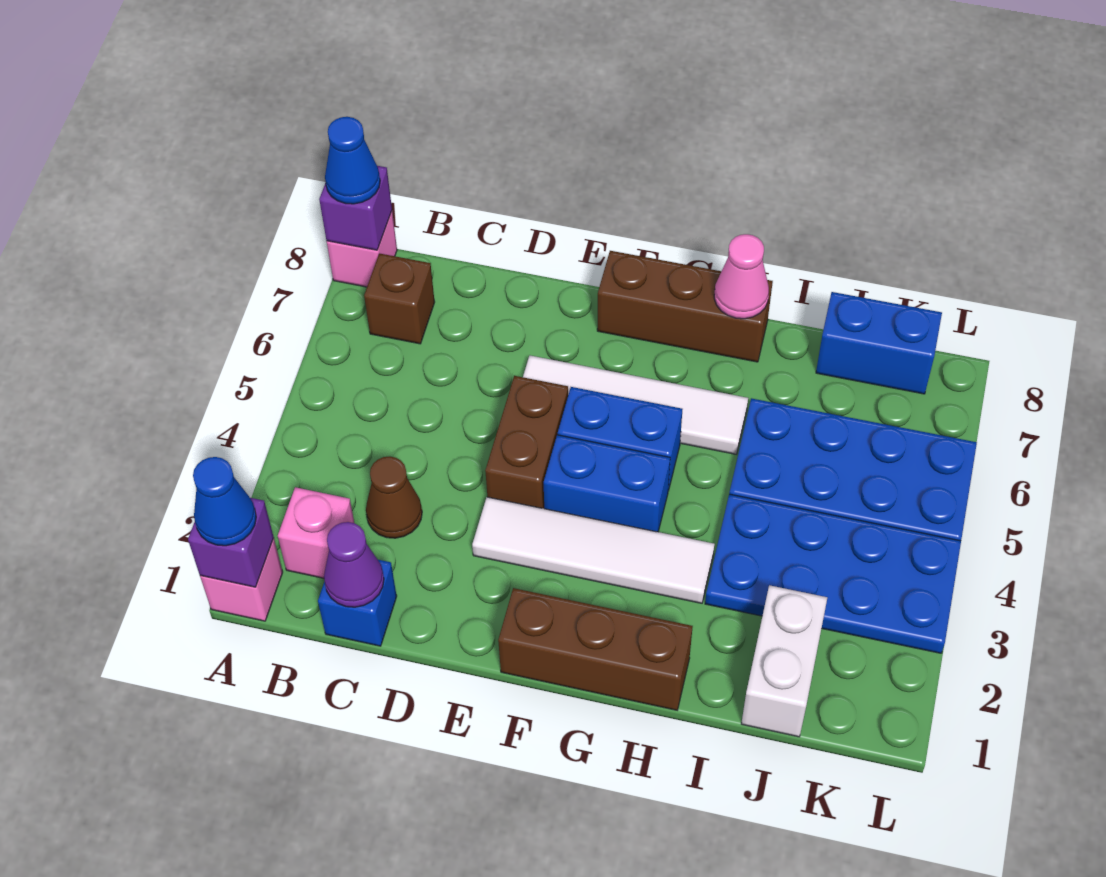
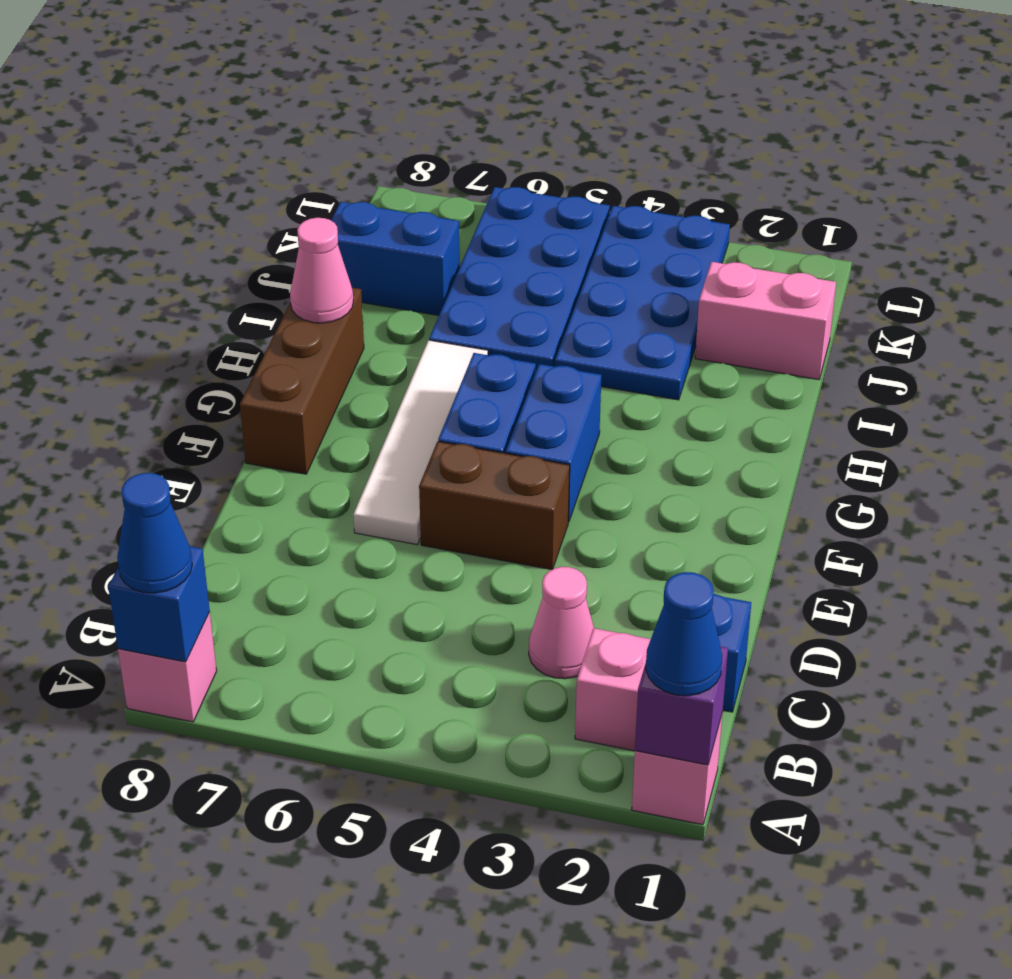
purple 1x1 brick [319,166,392,250] -> blue 1x1 brick [108,546,210,662]
brown 1x1 brick [364,253,435,344] -> none
purple 1x1 cone [324,522,384,607] -> none
brown 1x1 cone [366,456,422,538] -> pink 1x1 cone [529,567,594,679]
white 1x4 tile [472,497,715,603] -> none
brown 1x3 brick [498,588,693,710] -> none
white 1x2 brick [741,585,827,737] -> pink 1x2 brick [695,262,836,380]
blue 1x2 brick [816,292,942,394] -> blue 1x2 brick turned to [331,202,460,315]

